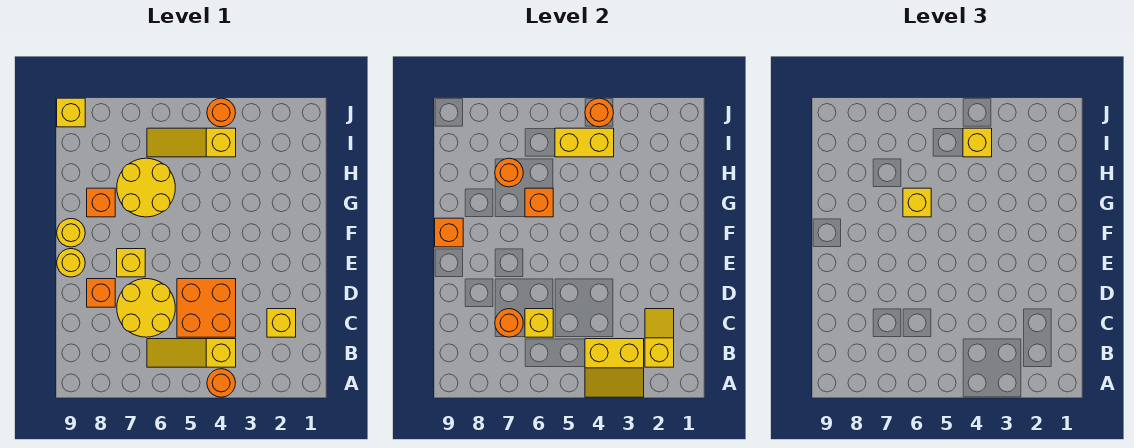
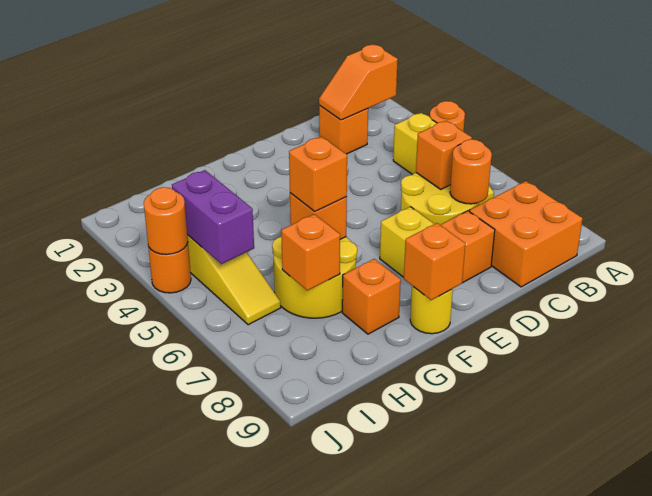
yellow 2x2 slope [585,339,644,397] -> none
yellow 1x2 slope [645,309,674,367] -> orange 1x2 slope [319,45,398,120]
yellow 1x1 brick [267,309,296,337] -> orange 1x1 brick [319,106,368,154]
orange 2x2 brick [177,279,236,337] -> orange 2x2 brick moved to [469,181,583,287]
yellow 1x1 brick [525,309,553,337] -> orange 1x1 brick [416,121,472,189]
yellow 1x1 round brick [57,249,85,277] -> none
yellow 1x1 brick [903,188,931,217] -> orange 1x1 brick [289,137,347,212]
orange 1x1 round brick [495,158,523,187] -> orange 1x1 brick [281,214,340,291]
yellow 1x2 brick [555,128,614,157] -> purple 1x2 brick [172,170,254,264]
yellow 1x1 brick [963,128,992,157] -> none
yellow 1x1 brick [57,98,85,127] -> none

